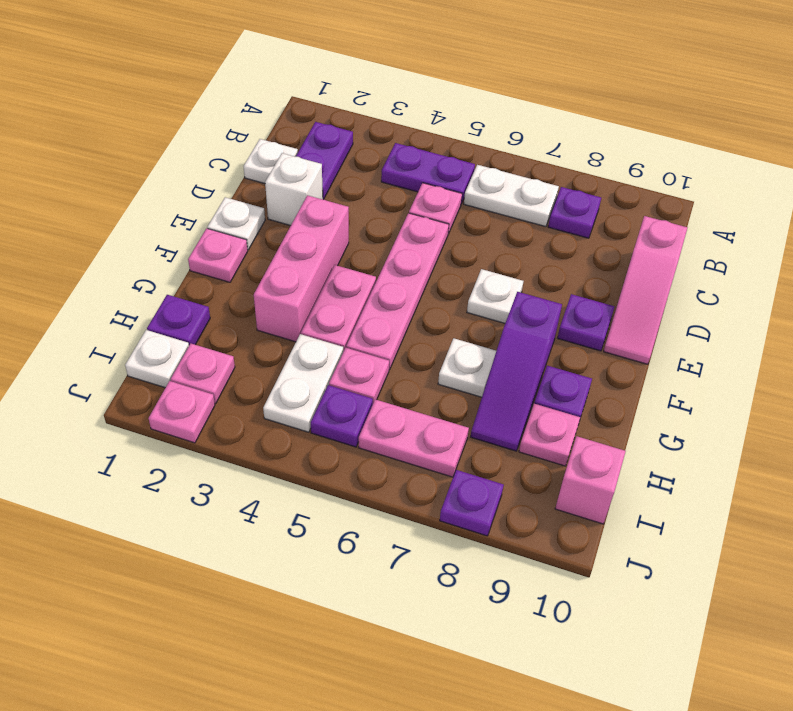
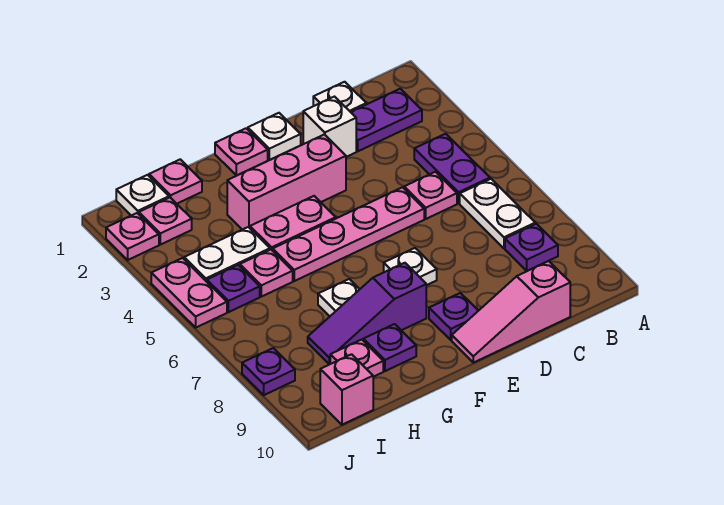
purple 1x1 plate [147,295,210,345] -> pink 1x1 plate [149,159,202,204]
pink 1x2 plate [358,399,469,477] -> pink 1x2 plate moved to [151,258,227,327]

